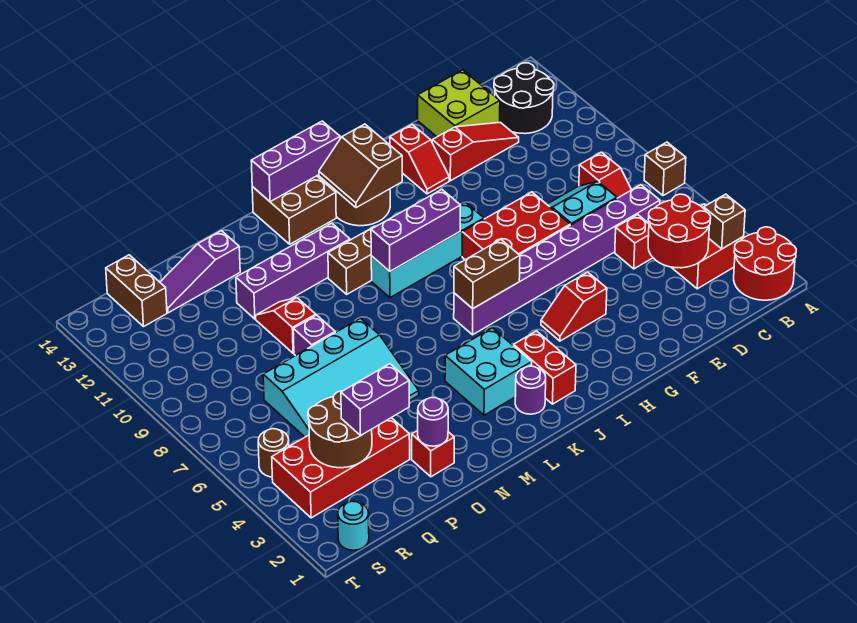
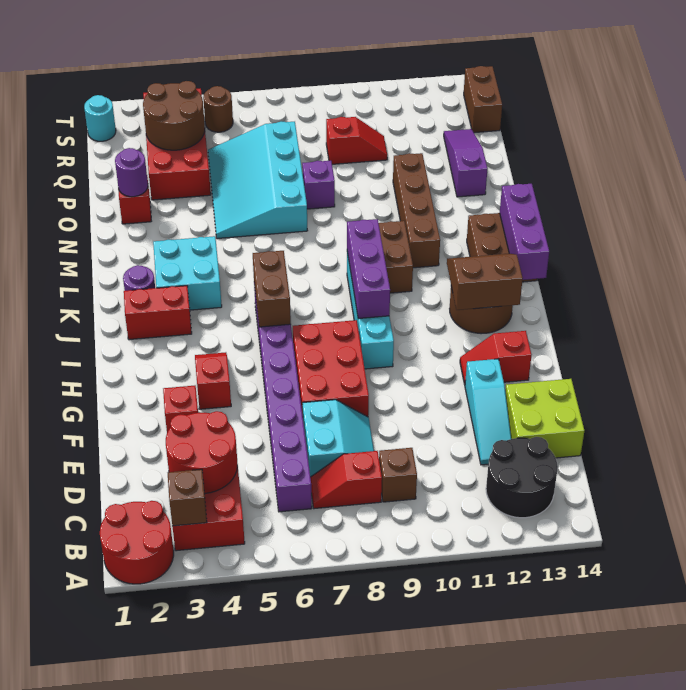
brown 1x1 brick [644,142,686,196] -> brown 1x1 brick moved to [379,448,417,502]
red 1x1 brick [615,215,653,269] -> red 1x1 brick moved to [163,386,198,433]
red 1x3 slope [432,122,519,181] -> cyan 1x3 slope [465,359,511,465]
purple 1x4 brick [236,223,350,319] -> brown 1x4 brick [393,153,440,268]
red 1x2 slope [256,298,316,353] -> red 1x2 slope moved to [326,117,387,164]
purple 1x2 brick [341,364,409,436] -> none
brown 1x2 brick [106,255,167,327] -> brown 1x2 brick turned to [464,66,502,133]

